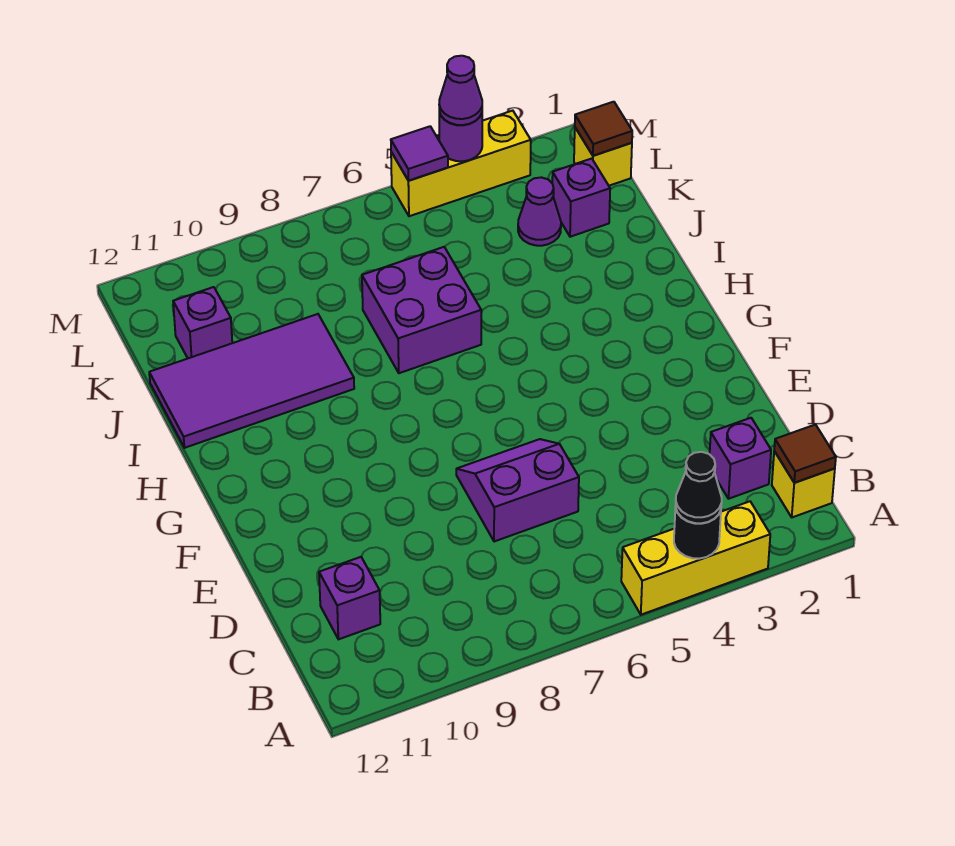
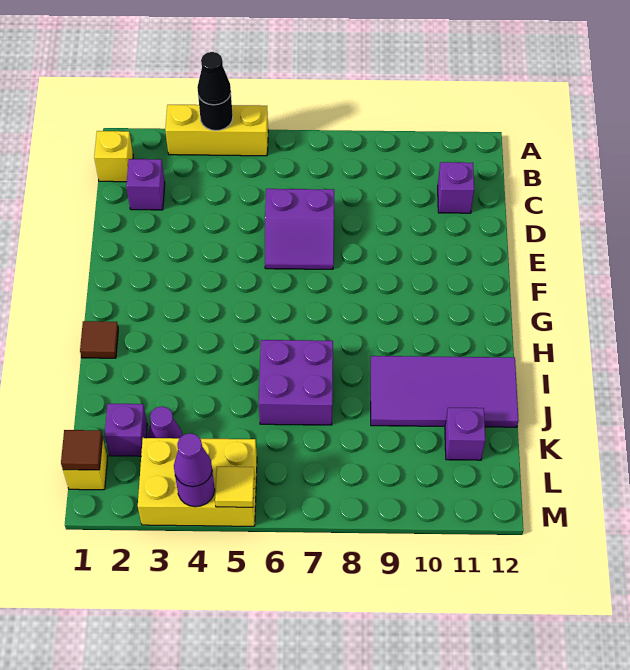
brown 1x1 tile [774,425,836,483] -> brown 1x1 tile moved to [80,321,118,358]
yellow 1x3 brick [391,111,531,216] -> yellow 2x3 brick [138,438,257,526]
purple 1x1 tile [391,126,448,181] -> yellow 1x1 tile [215,467,254,507]

